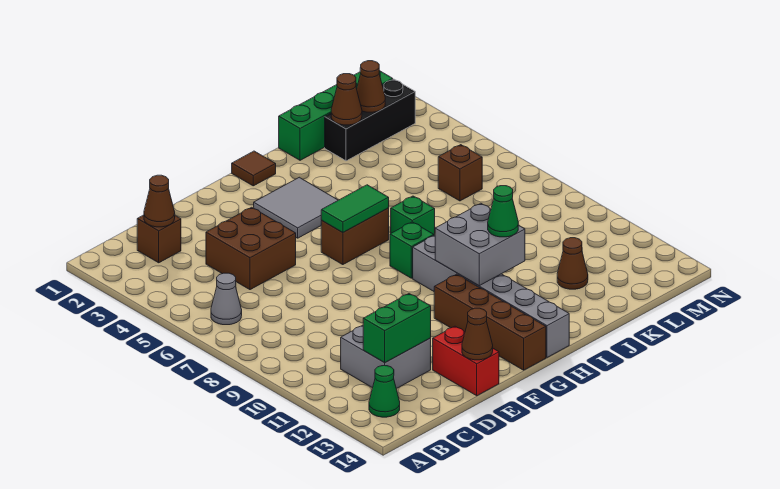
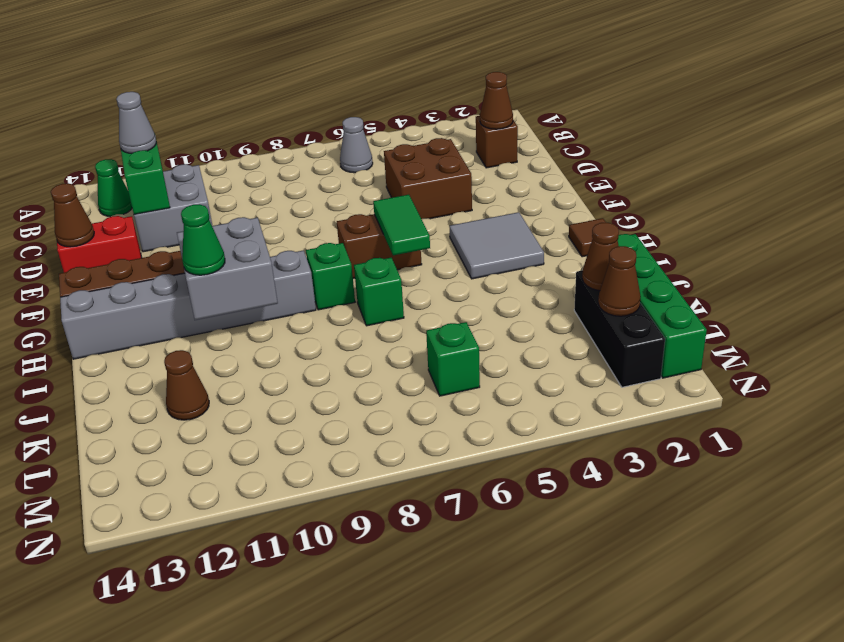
none -> grey 1x1 cone [117,92,156,153]
brown 1x2 brick [321,208,389,265] -> brown 1x2 brick turned to [337,214,422,278]
brown 1x1 brick [438,145,482,201] -> green 1x1 brick [426,322,480,396]

